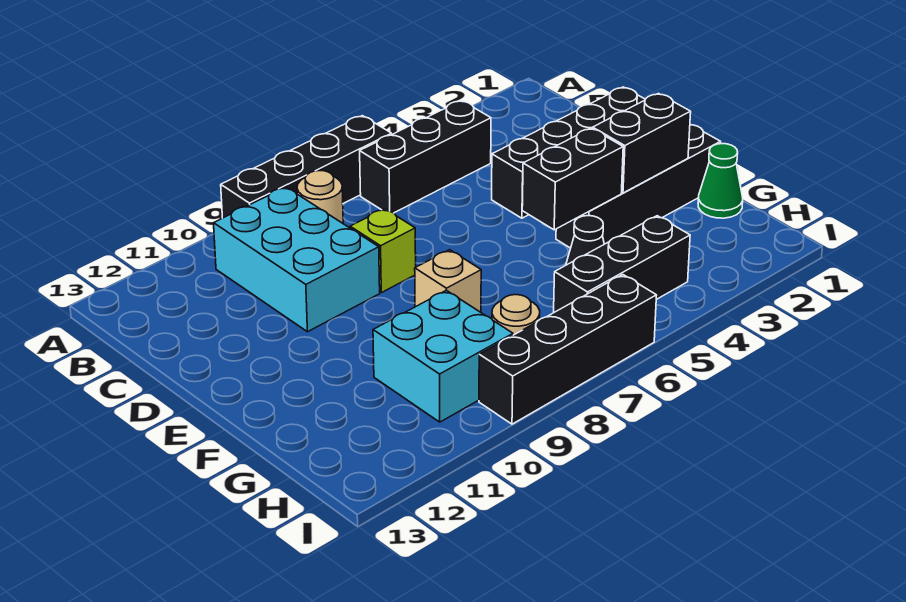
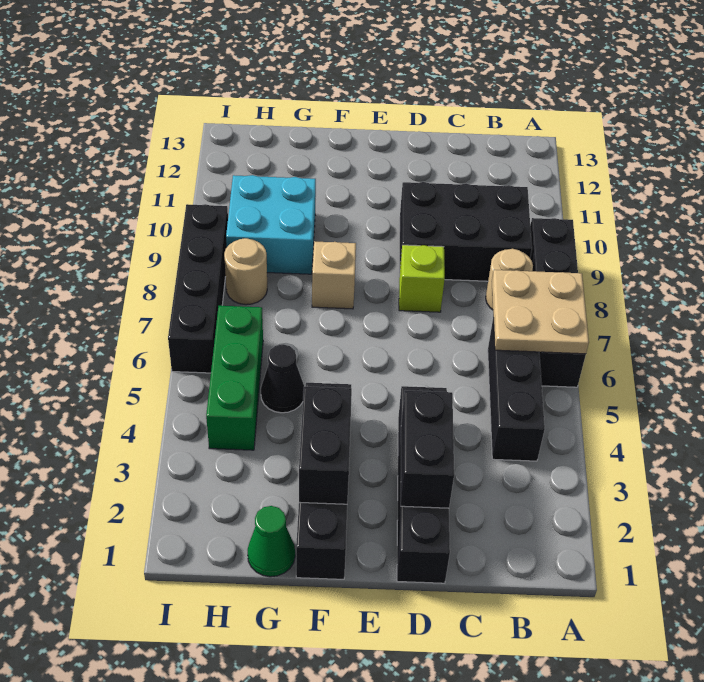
none -> tan 2x2 plate [492,270,589,354]
cyan 2x3 brick [214,187,380,332] -> black 2x3 brick [399,182,532,281]
black 1x2 brick [522,128,623,230] -> black 1x2 brick moved to [401,391,454,508]
black 1x3 brick [554,216,690,312] -> green 1x3 brick [206,306,263,450]

